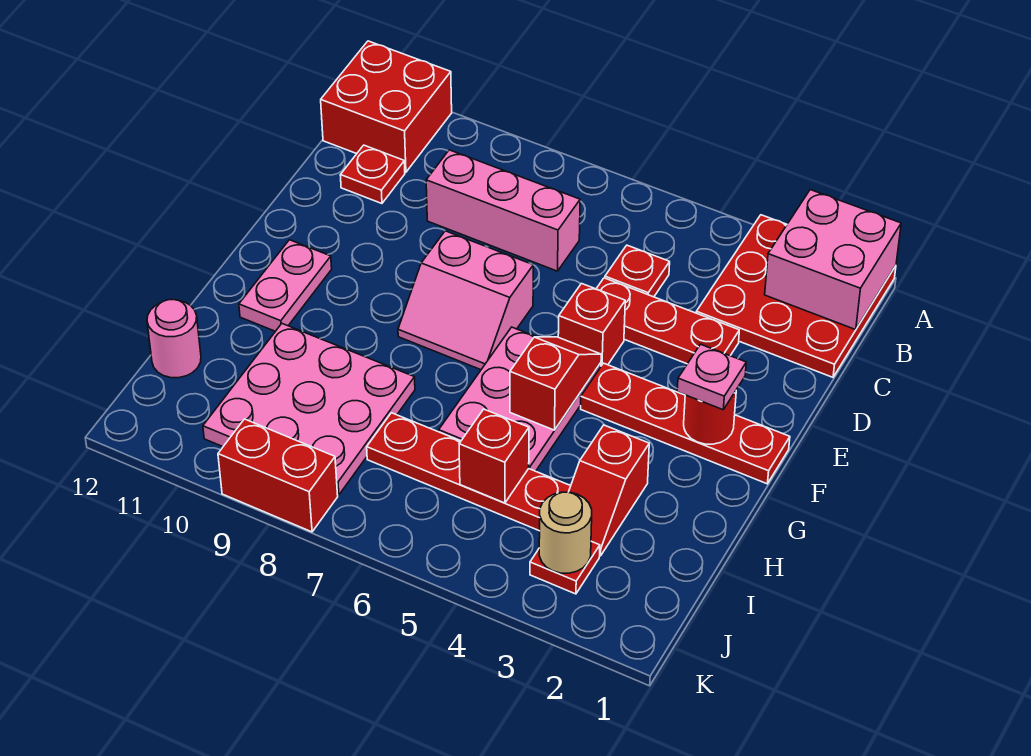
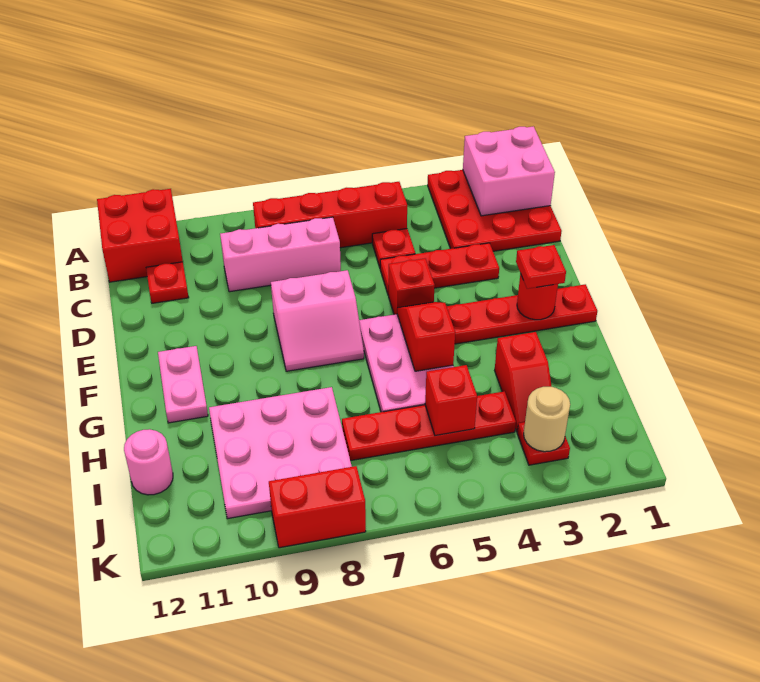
none -> red 1x4 brick [253,182,407,248]
pink 1x1 plate [677,344,746,410] -> red 1x1 plate [516,245,566,289]

